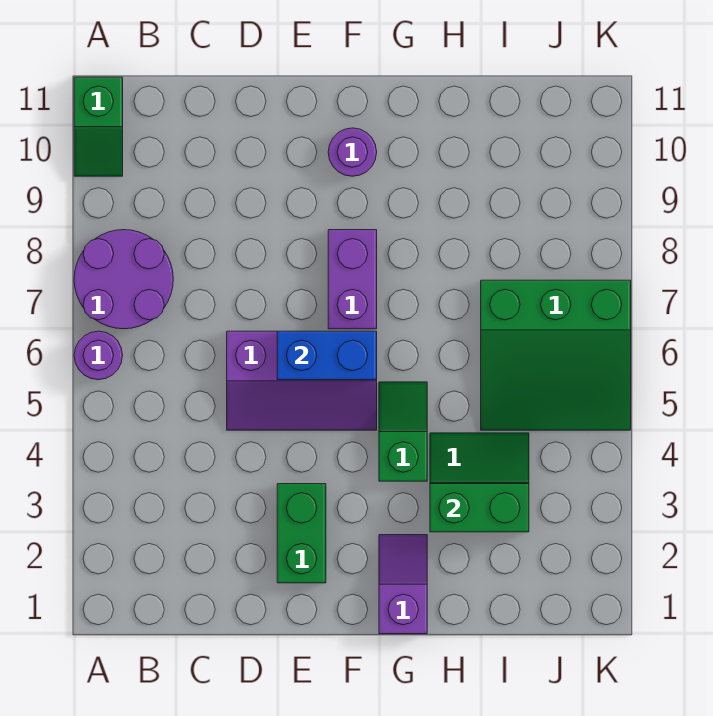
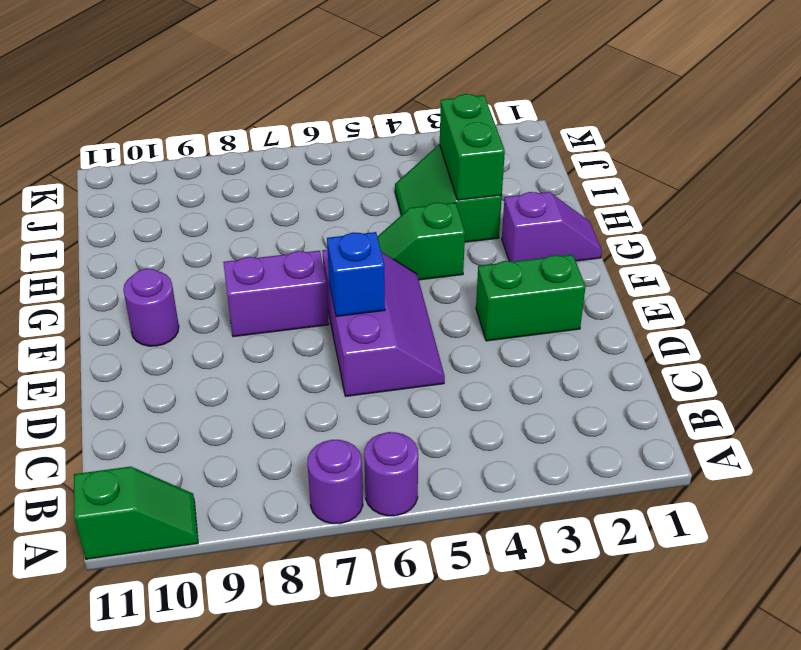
purple 2x2 round brick [74,230,173,329] -> purple 1x1 round brick [308,440,363,524]
blue 1x2 brick [277,331,377,380] -> blue 1x1 brick [327,232,385,316]
purple 1x2 slope [379,535,427,634] -> purple 1x2 slope turned to [502,192,602,262]
green 3x3 slope [481,280,631,430] -> none

